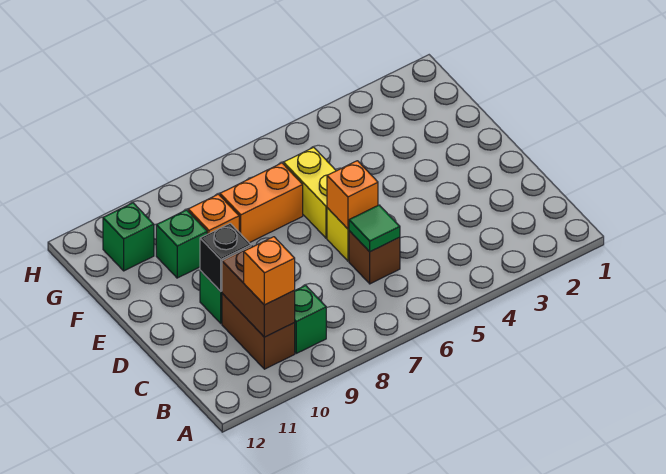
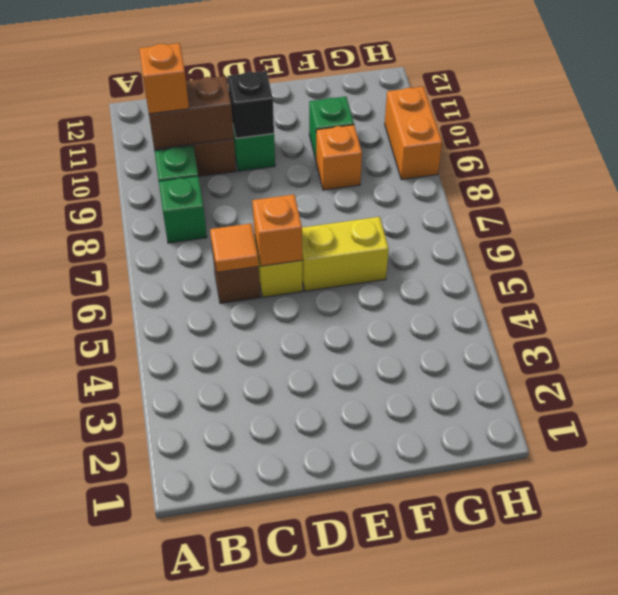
green 1x1 tile [349,205,400,252] -> orange 1x1 tile [210,224,259,272]
orange 1x2 brick [220,163,303,243] -> orange 1x2 brick moved to [385,87,442,180]
green 1x1 brick [103,203,154,271] -> green 1x1 brick moved to [159,176,207,243]

